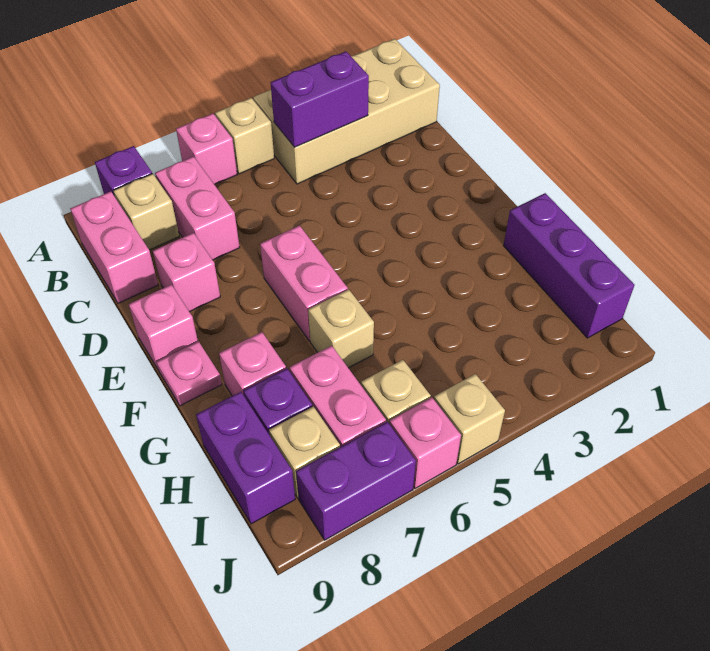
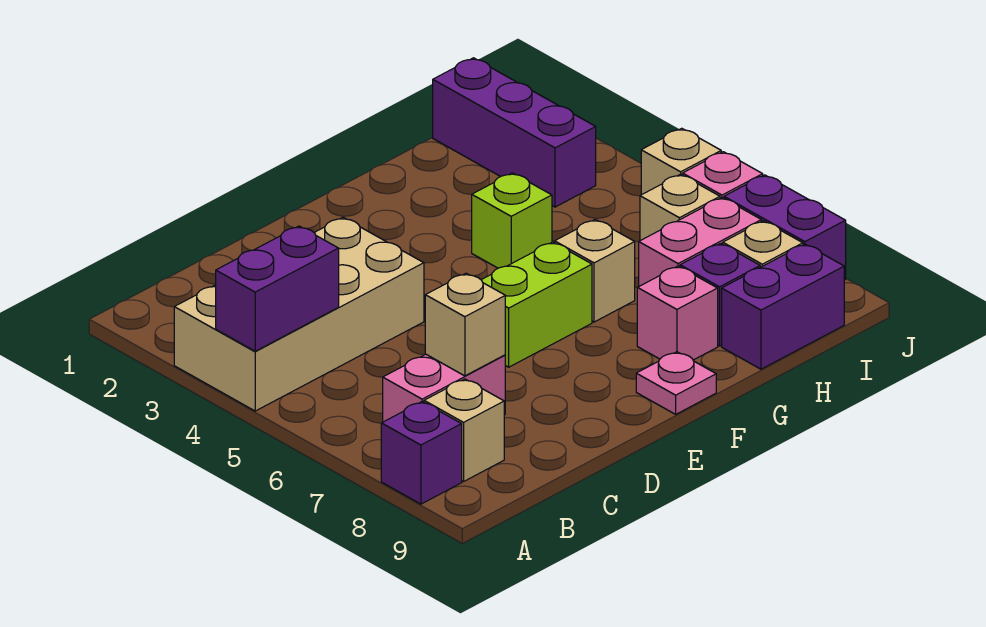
tan 2x4 brick [253,39,440,184] -> tan 2x4 brick turned to [174,218,424,411]
tan 1x1 brick [215,98,274,174] -> tan 1x1 brick moved to [425,273,505,376]
pink 1x1 brick [176,114,237,185] -> none
purple 1x2 brick [270,52,369,147] -> purple 1x2 brick turned to [216,226,339,351]
pink 1x2 brick [70,191,158,303] -> none
pink 1x1 brick [153,233,220,312] -> none
pink 1x2 brick [260,226,348,341] -> lime 1x2 brick [482,242,592,367]
pink 1x1 brick [129,285,198,370] -> none
purple 1x3 brick [504,193,634,338] -> purple 1x3 brick turned to [433,58,596,207]
none -> lime 1x1 brick [472,173,552,268]

